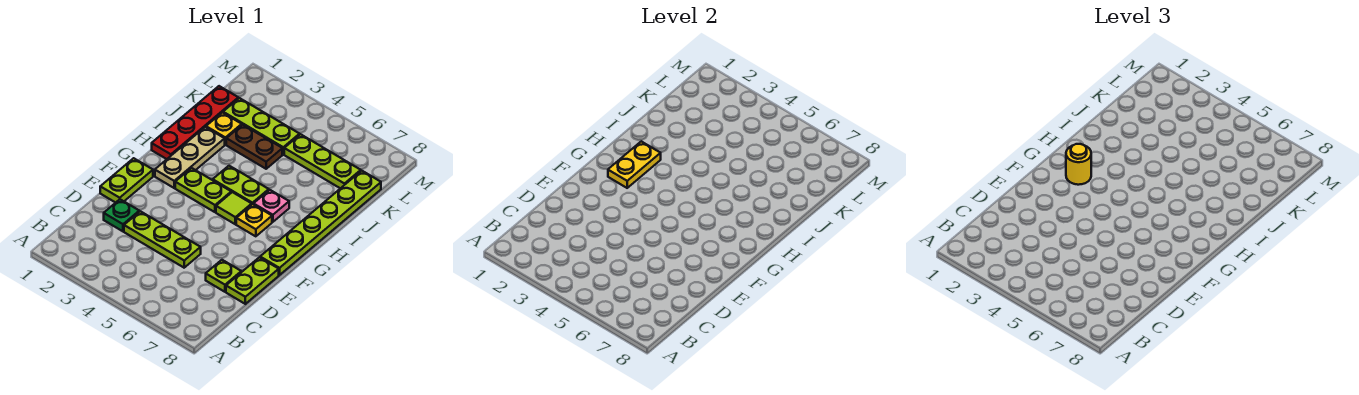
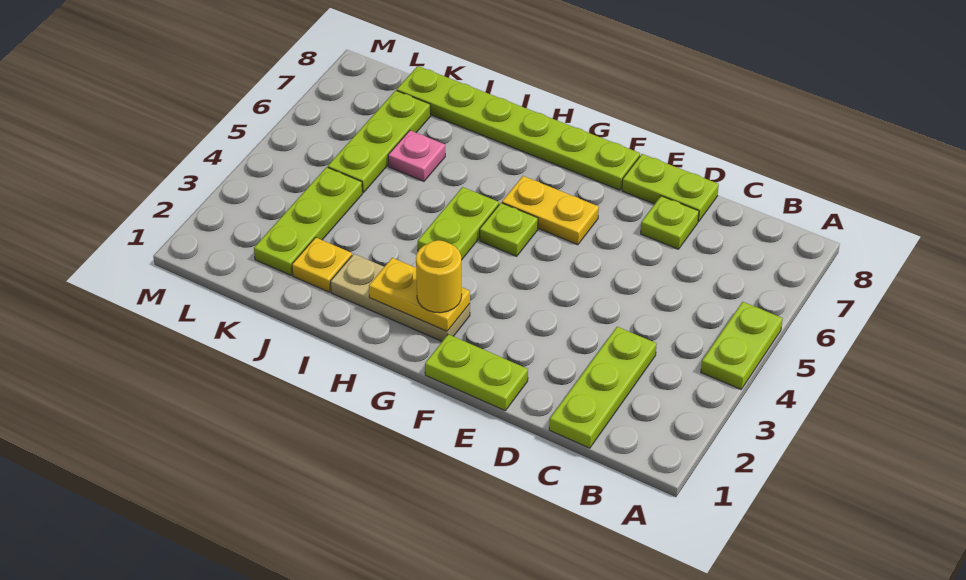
green 1x1 plate [104,199,139,231] -> none
lime 1x3 plate [124,211,201,268] -> lime 1x3 plate moved to [549,327,657,448]
lime 1x2 plate [175,168,231,212] -> lime 1x2 plate moved to [701,302,783,389]
lime 1x1 tile [216,192,252,224] -> lime 1x1 plate [480,203,538,256]
yellow 1x1 plate [236,204,272,236] -> yellow 1x2 plate [502,176,599,245]
red 1x4 plate [152,86,238,159] -> none
pink 1x1 plate [254,190,289,222] -> pink 1x1 plate moved to [388,130,445,181]
brown 1x2 plate [226,125,282,169] -> none

